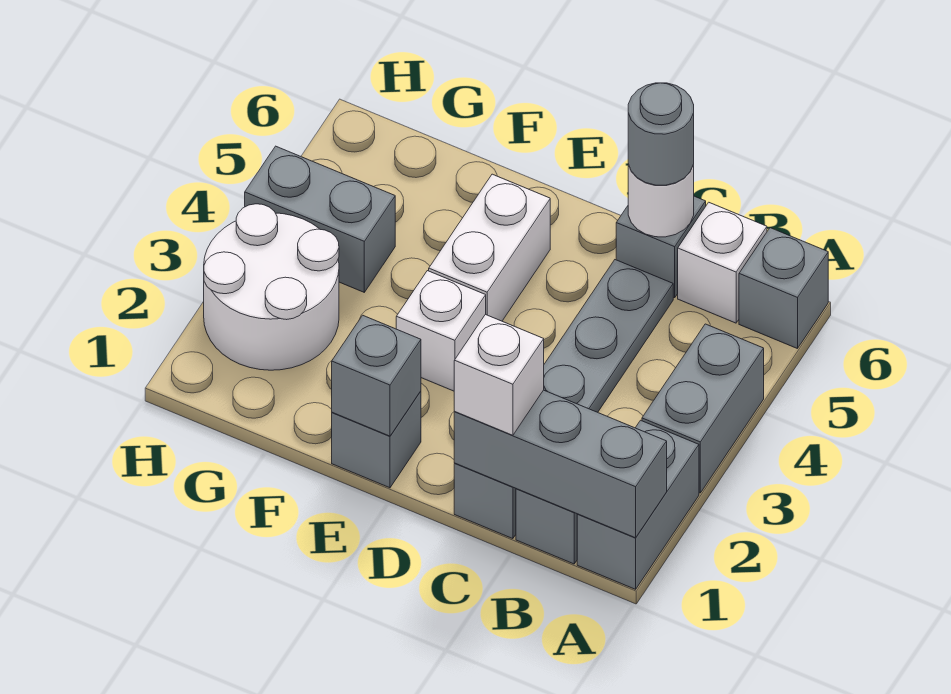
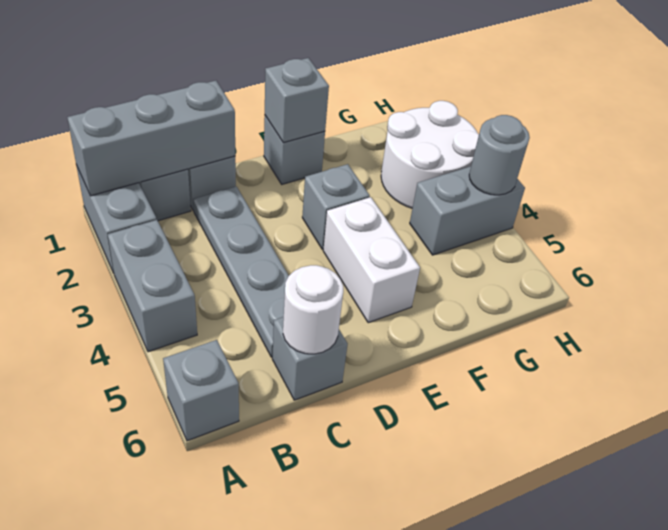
white 1x1 brick [678,202,767,323] -> none
white 1x1 brick [454,314,544,435] -> none
grey 1x1 round brick [628,83,694,185] -> grey 1x1 round brick moved to [469,115,530,195]
white 1x1 brick [396,271,486,391] -> grey 1x1 brick [302,164,370,250]

